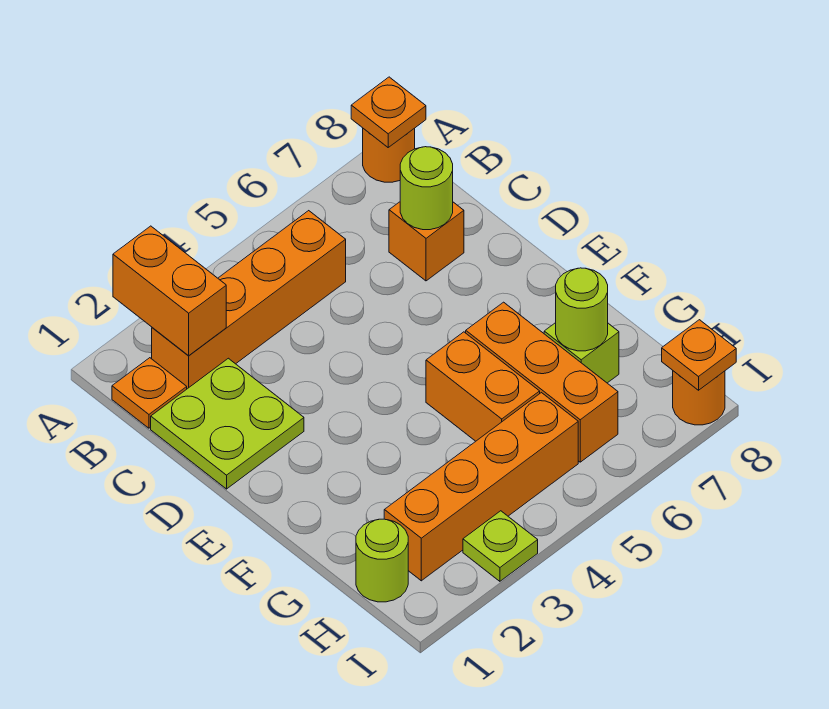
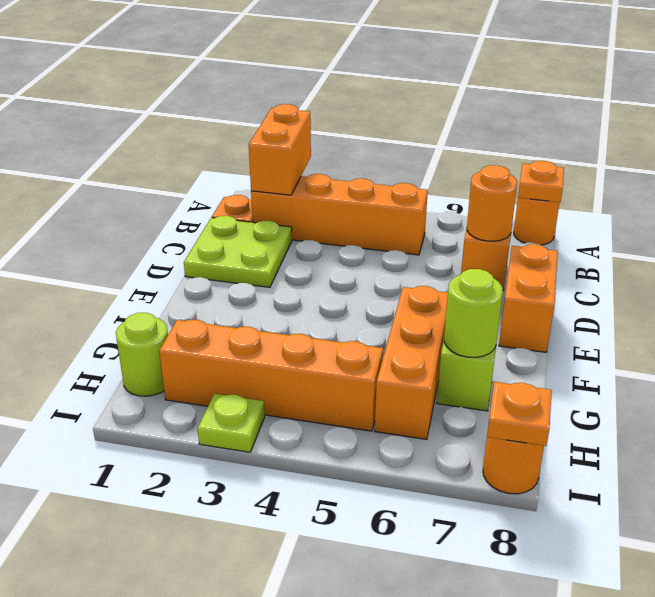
lime 1x1 round brick [400,147,453,230] -> orange 1x1 round brick [467,165,517,241]
orange 1x2 brick [426,332,540,441] -> orange 1x2 brick moved to [499,244,558,352]

